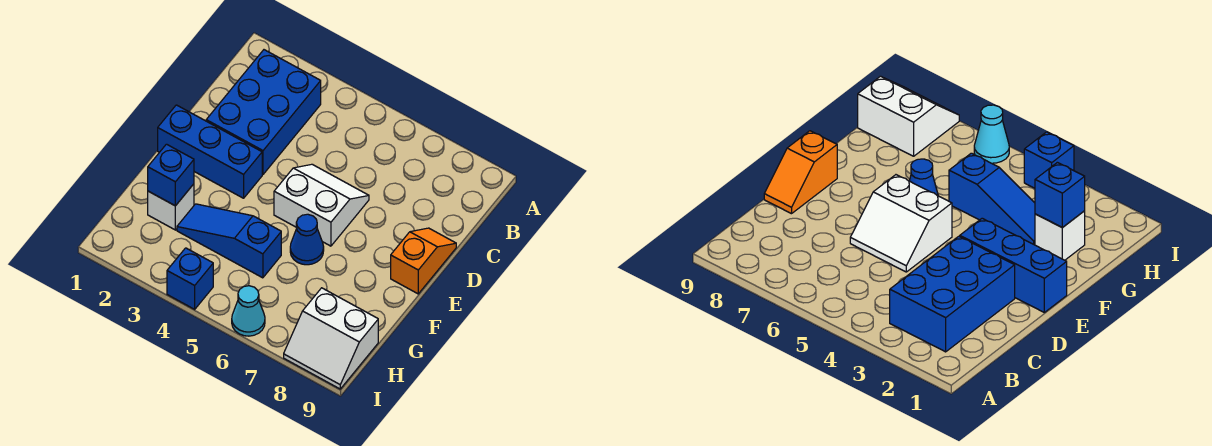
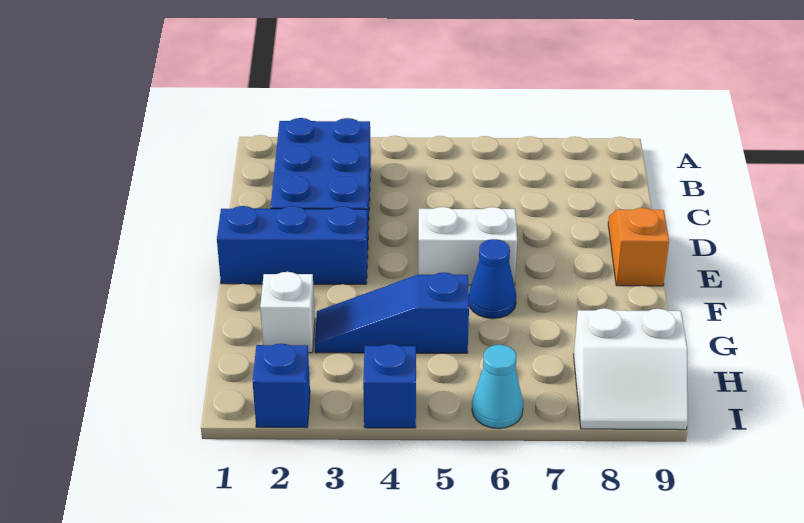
blue 1x1 brick [148,144,194,206] -> blue 1x1 brick moved to [253,344,310,428]

